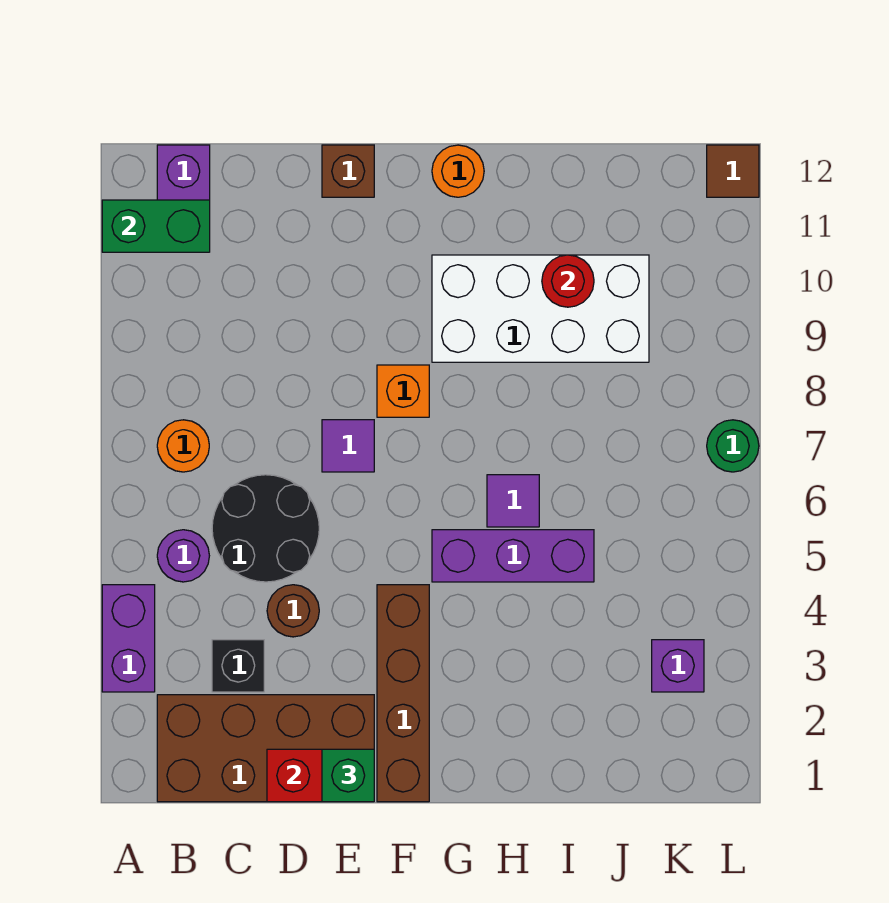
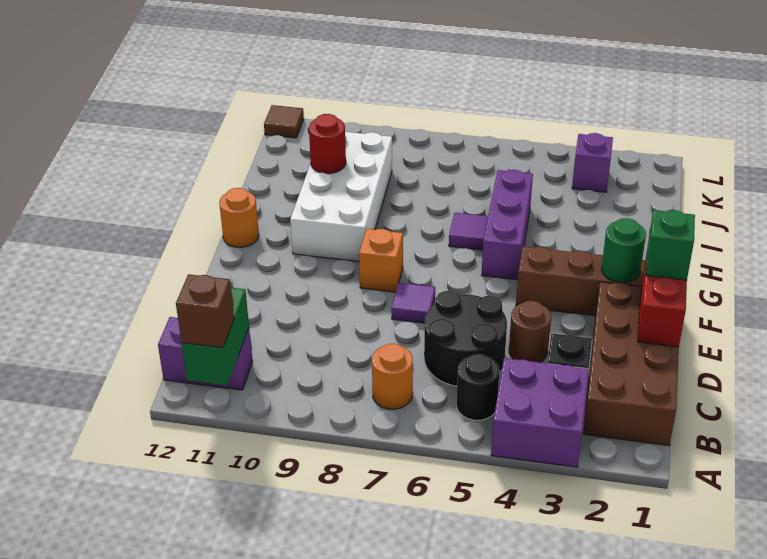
purple 1x2 brick [102,585,155,692] -> purple 2x2 brick [491,358,589,467]
purple 1x1 round brick [157,530,209,582] -> black 1x1 round brick [457,354,499,420]
brown 1x1 brick [322,145,374,197] -> brown 1x1 brick moved to [176,274,234,348]
green 1x1 round brick [707,420,759,472] -> green 1x1 round brick moved to [601,218,646,283]

